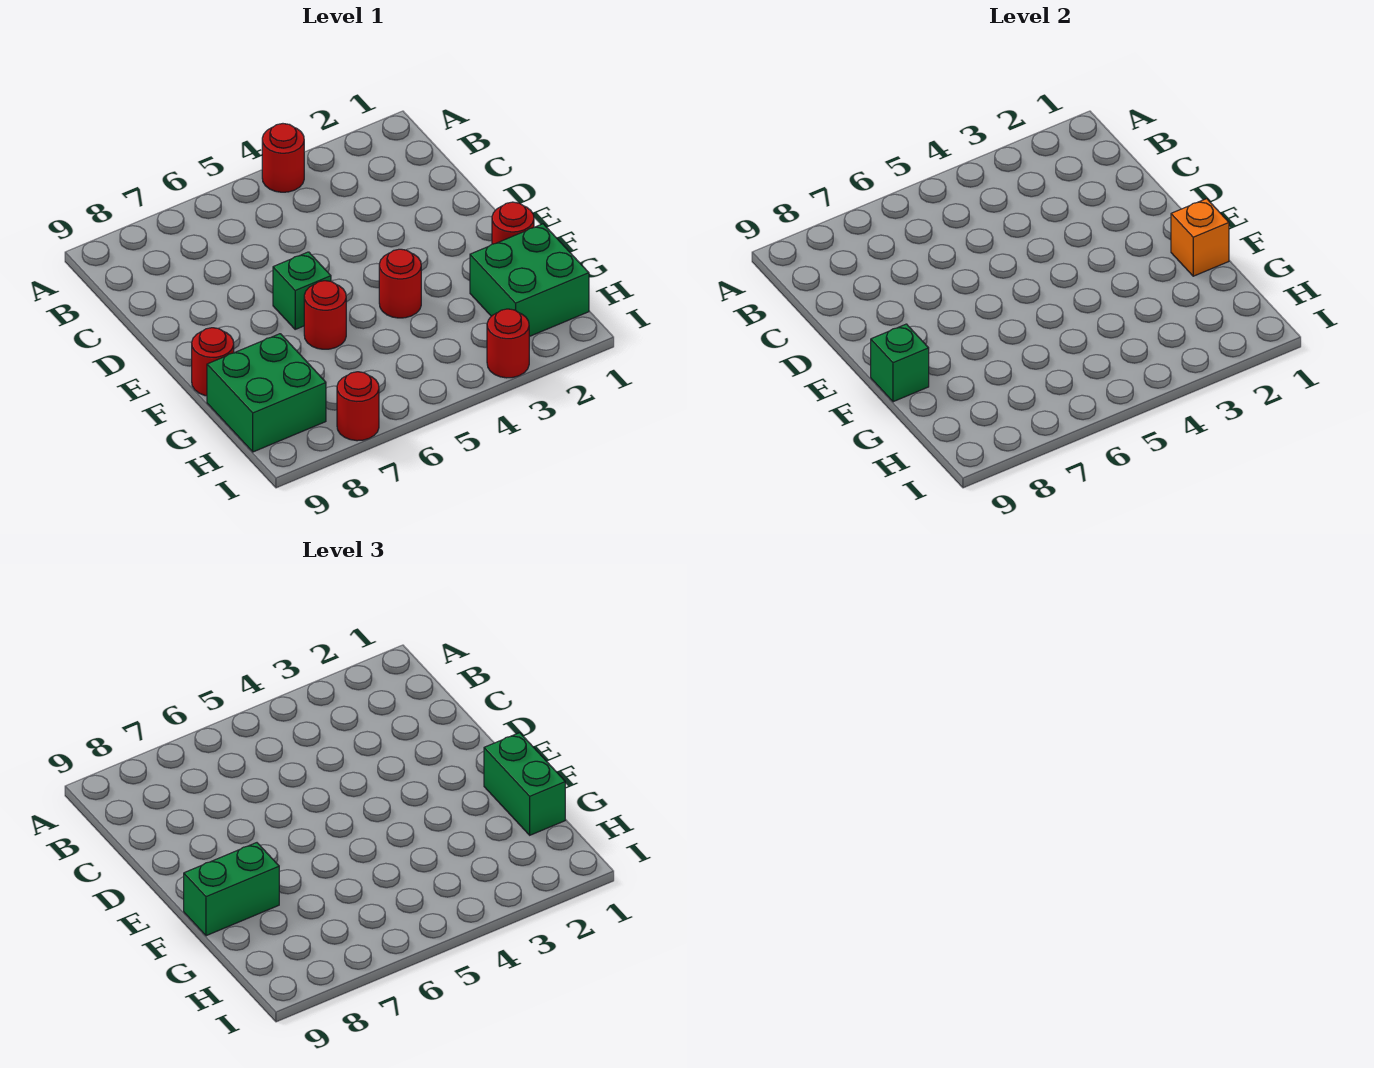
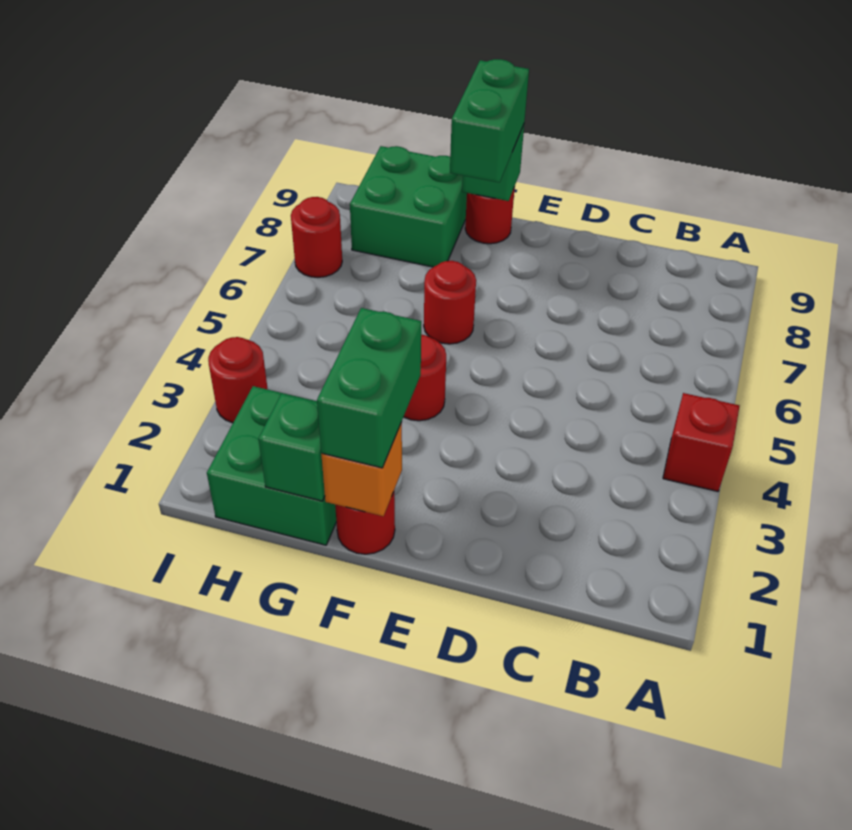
red 1x1 round brick [262,124,304,192] -> red 1x1 brick [663,393,739,491]
green 1x1 brick [273,252,331,329] -> green 1x1 brick moved to [258,394,325,501]
green 1x2 brick [484,733,565,835] -> green 1x2 brick turned to [317,308,421,468]

